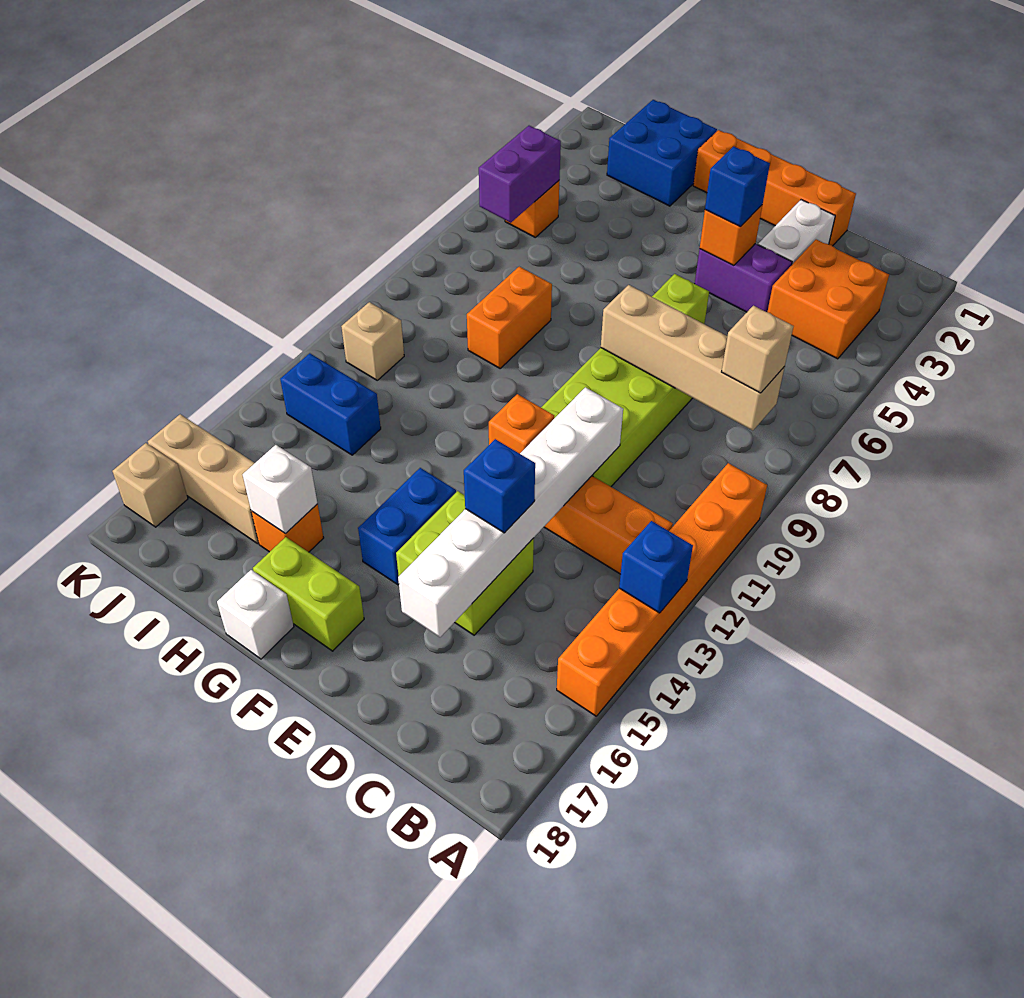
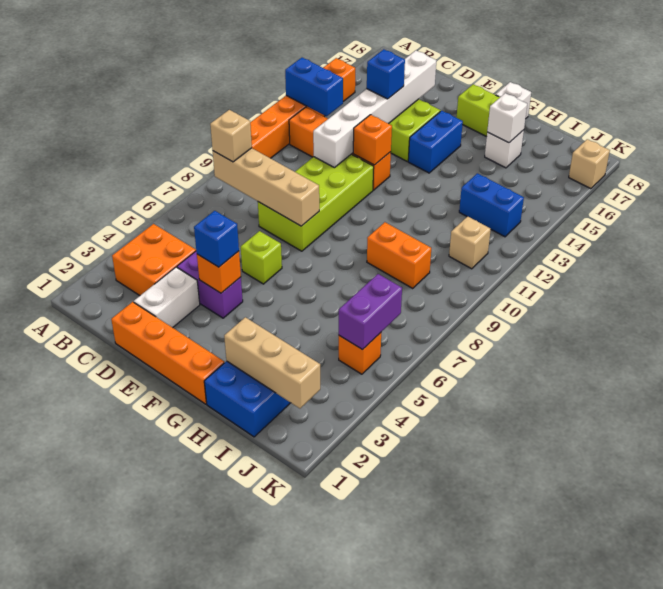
blue 1x1 brick [619,521,693,613] -> blue 1x2 brick [285,58,343,116]
orange 1x2 brick [467,267,552,368] -> orange 1x2 brick turned to [367,222,431,288]
orange 1x1 brick [251,504,324,552] -> white 1x1 brick [485,130,524,168]
tan 1x3 brick [148,414,259,544] -> tan 1x3 brick moved to [224,317,320,408]

